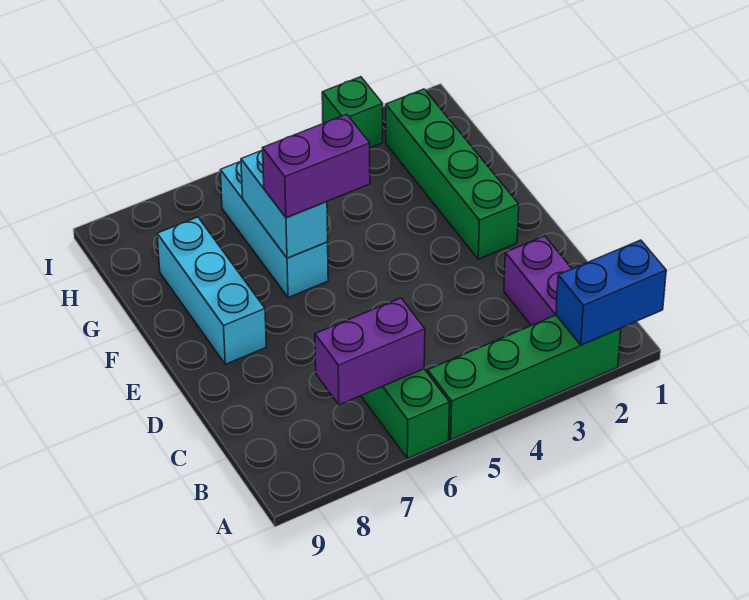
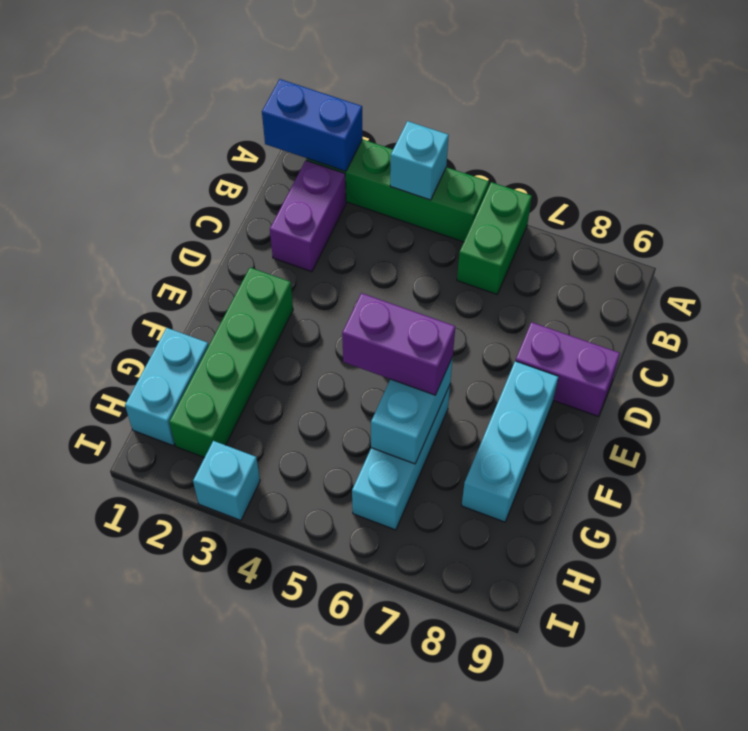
none -> cyan 1x1 brick [390,121,449,200]
purple 1x2 brick [315,298,425,405] -> purple 1x2 brick moved to [516,322,620,416]
none -> cyan 1x2 brick [125,328,208,446]
green 1x1 brick [322,77,383,148] -> cyan 1x1 brick [193,441,260,520]

